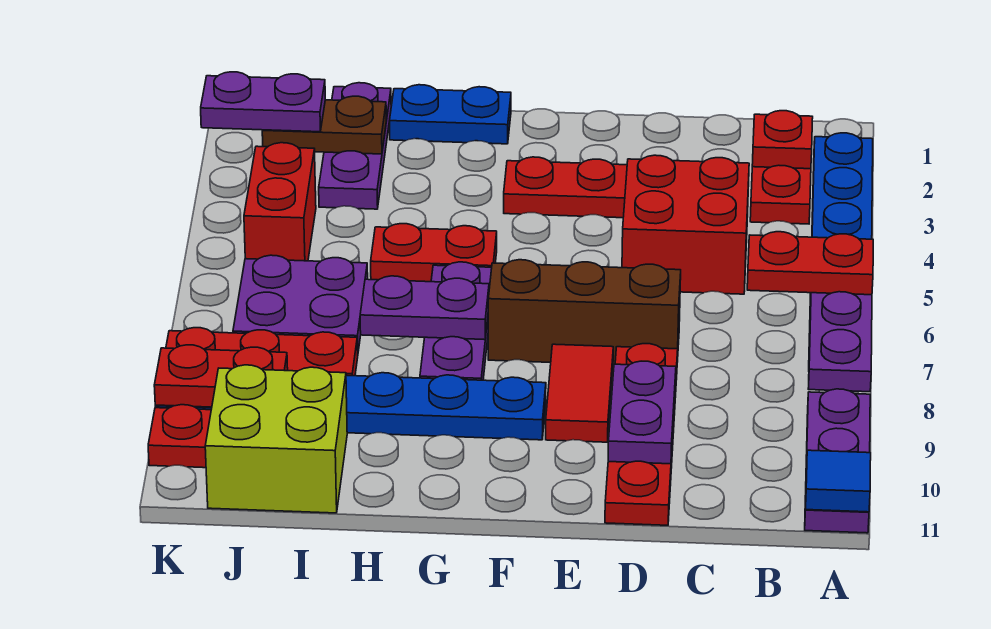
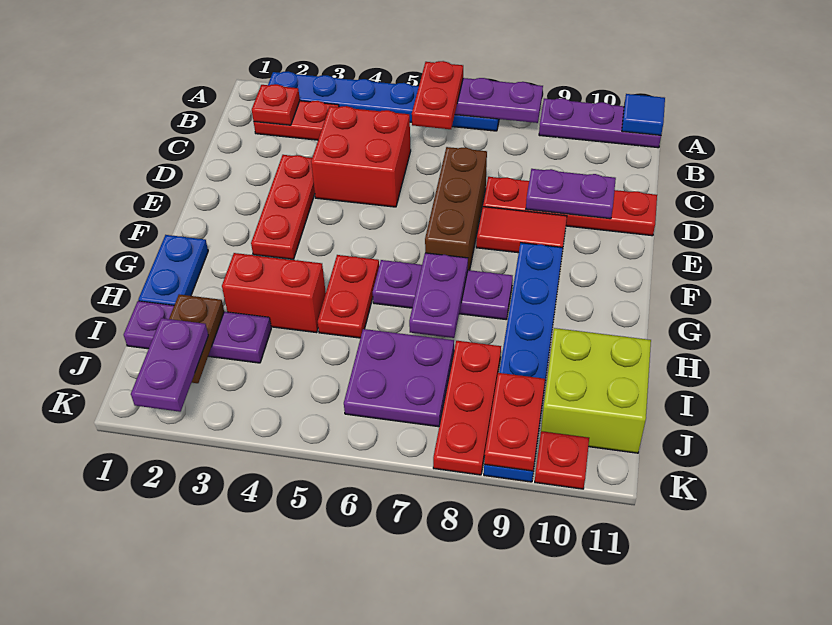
red 1x2 brick [244,143,316,261] -> red 1x2 brick moved to [222,253,326,333]

